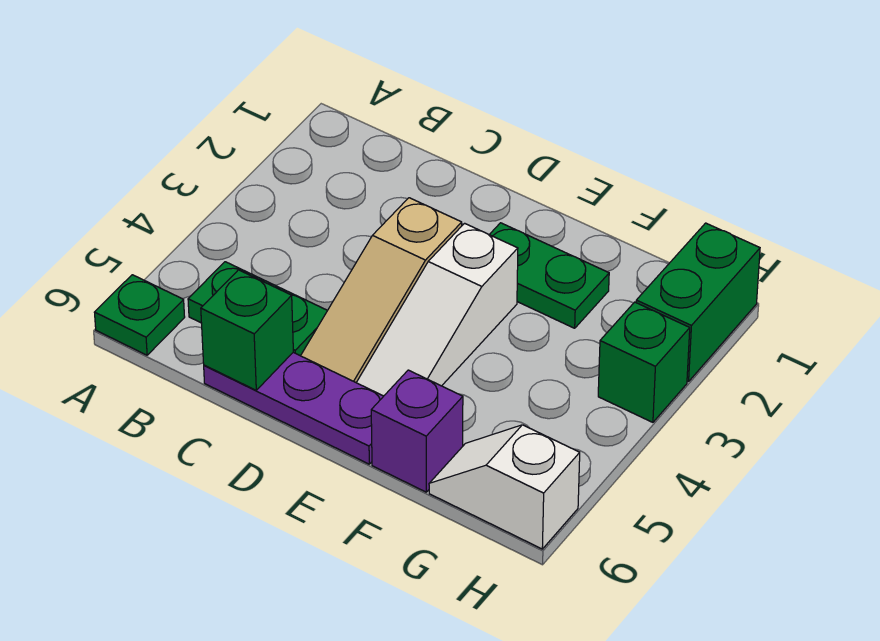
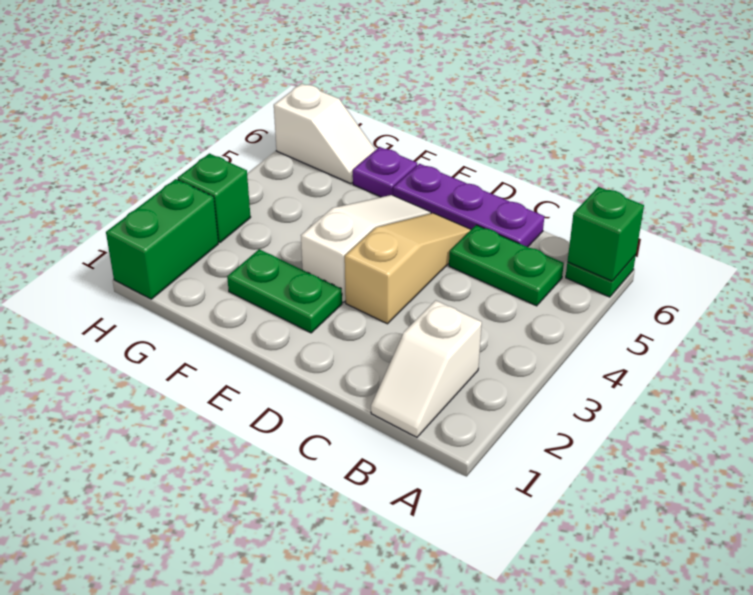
none -> white 1x2 slope [371,300,482,437]
green 1x1 brick [201,270,293,390] -> green 1x1 brick moved to [567,187,644,281]
purple 1x1 brick [371,370,463,492] -> purple 1x1 plate [353,147,417,197]

